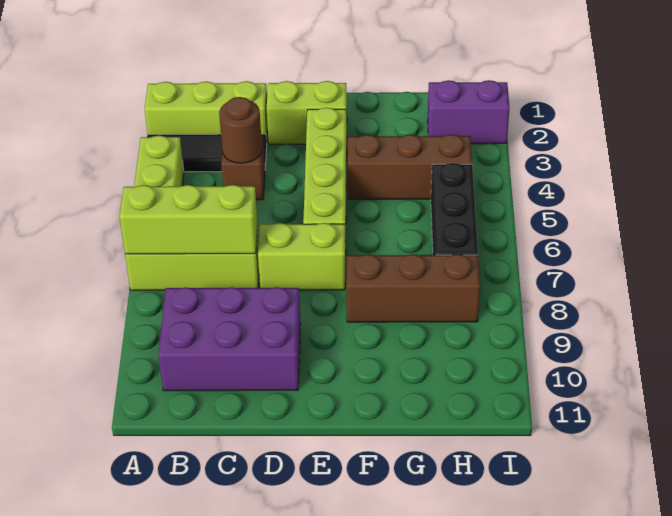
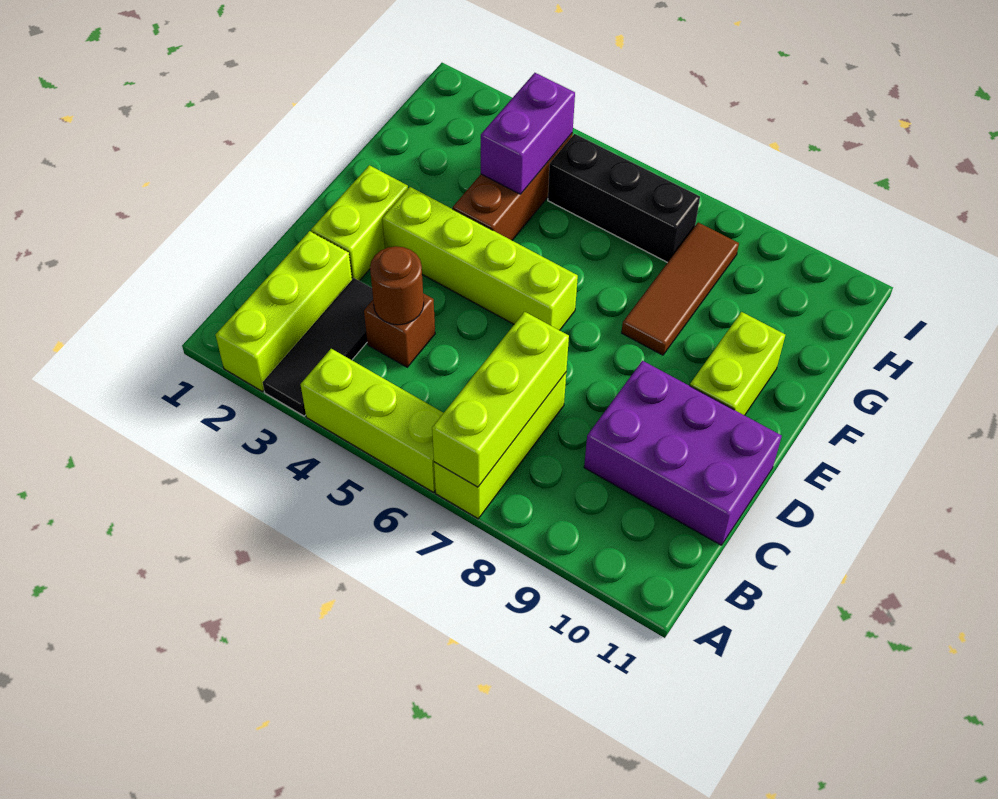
purple 2x3 brick [158,287,301,391] -> purple 2x3 brick turned to [584,361,782,545]
lime 1x2 brick [258,223,345,290] -> lime 1x2 brick moved to [690,312,785,415]
brown 1x3 brick [346,254,480,322] -> brown 1x3 tile [622,223,739,355]
purple 1x2 brick [428,80,510,144] -> purple 1x2 brick moved to [481,73,575,194]

